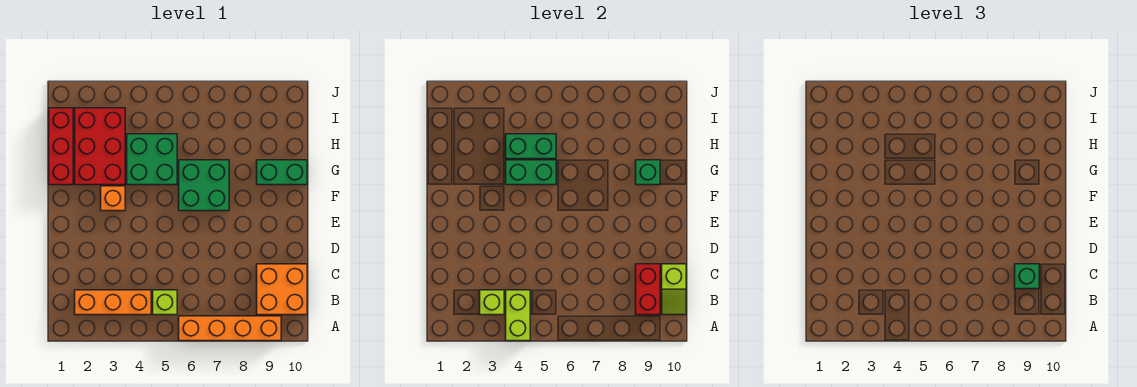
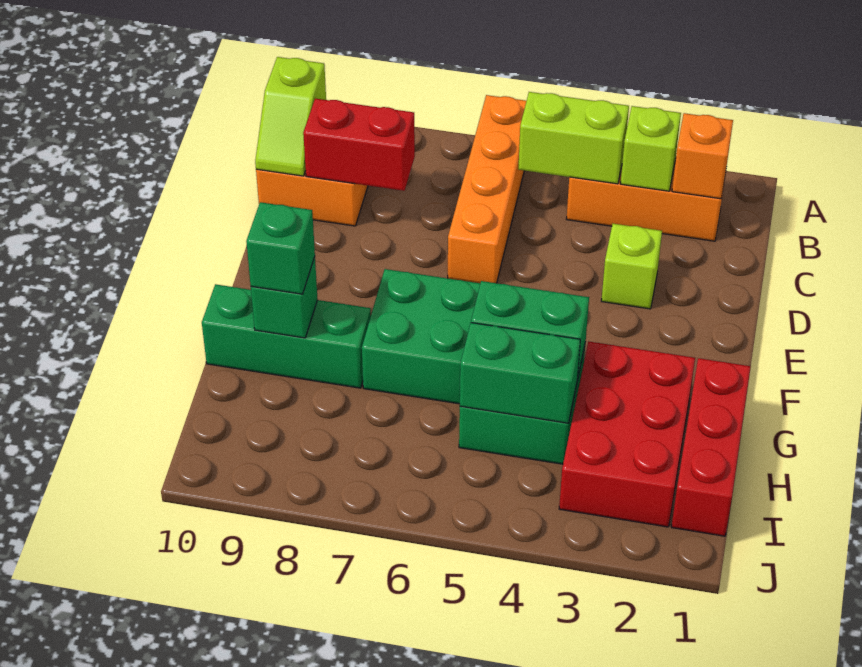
lime 1x2 brick [506,290,530,341] -> lime 1x2 brick turned to [518,92,629,184]
orange 1x4 brick [179,316,281,341] -> orange 1x4 brick turned to [448,95,526,283]
lime 1x1 brick [153,290,177,315] -> lime 1x1 brick moved to [601,224,662,309]
red 1x2 brick [636,264,660,315] -> red 1x2 brick turned to [303,99,415,191]
lime 1x2 slope [662,264,686,315] -> lime 1x2 slope turned to [255,57,326,176]
green 1x1 brick [1015,264,1039,289] -> green 1x1 brick moved to [246,202,315,294]
orange 1x1 brick [101,186,125,211] -> orange 1x1 brick moved to [672,113,733,199]
green 1x2 brick [257,160,307,185] -> green 1x3 brick [202,284,371,388]

